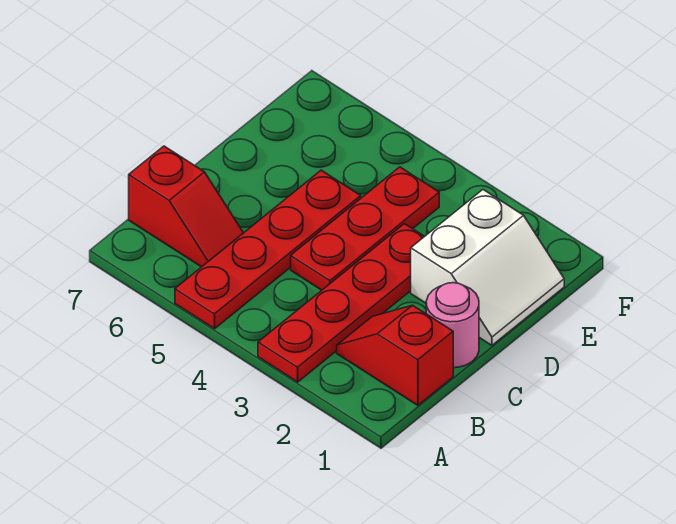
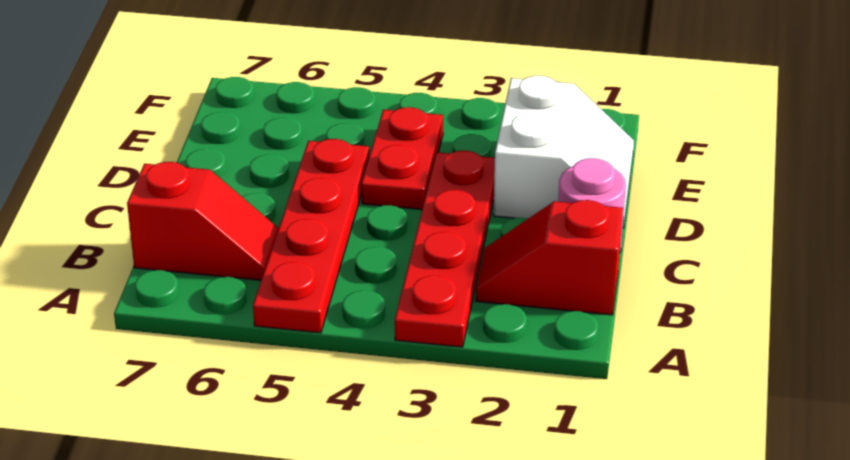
red 1x3 plate [291,167,439,290] -> red 1x2 plate [361,107,443,210]

